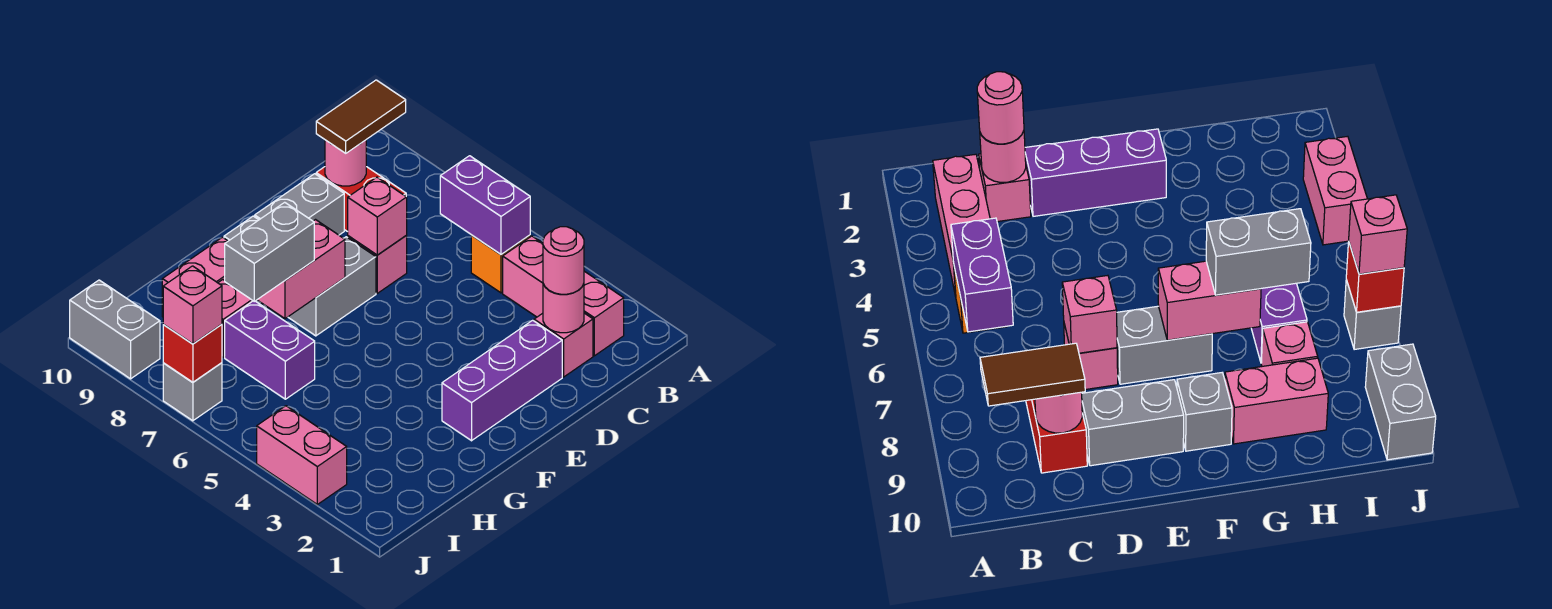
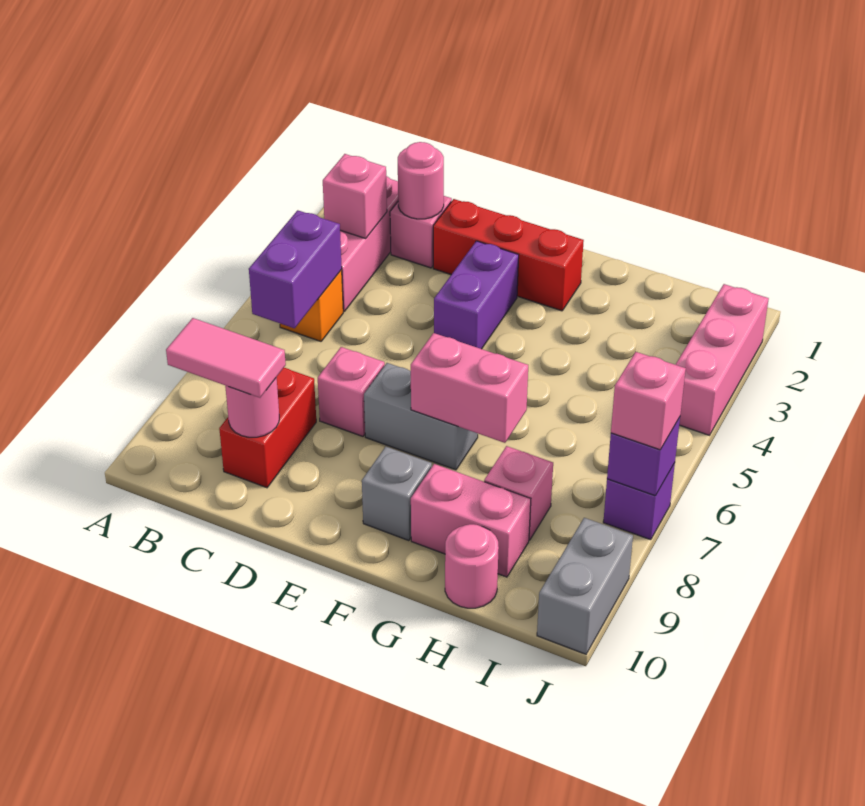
brown 1x2 tile [316,80,406,153] -> pink 1x2 tile [166,318,286,398]
pink 1x1 round brick [543,227,584,294] -> pink 1x1 round brick moved to [445,524,499,608]
purple 1x3 brick [442,320,562,441] -> red 1x3 brick [433,199,584,311]
pink 1x1 brick [348,177,407,255] -> pink 1x1 brick moved to [323,154,387,239]
grey 1x2 brick [255,174,344,235] -> none
grey 1x2 brick [225,202,314,301] -> none
purple 1x2 brick [225,301,315,399] -> purple 1x2 brick moved to [434,241,519,349]
pink 1x2 brick [257,406,347,504] -> pink 1x3 brick [676,284,769,435]
grey 1x1 brick [163,363,222,421] -> purple 1x1 brick [603,463,675,540]
red 1x1 brick [163,324,222,382] -> purple 1x1 brick [607,417,680,496]

